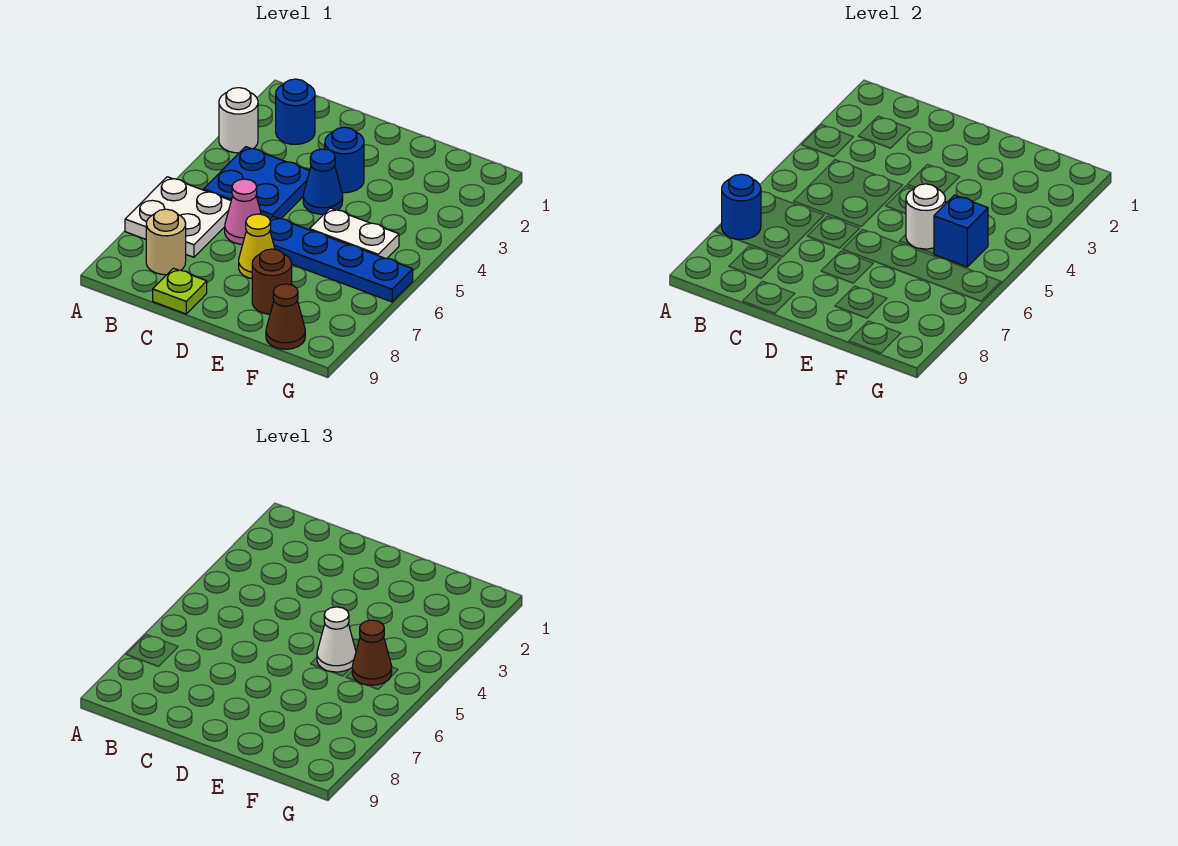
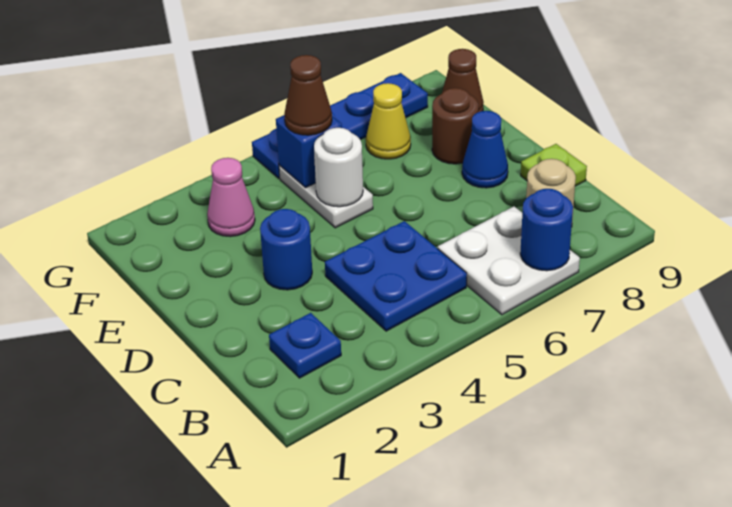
white 1x1 round brick [219,88,258,153] -> none
blue 1x1 round brick [276,79,315,144] -> blue 1x1 plate [269,313,341,378]
pink 1x1 cone [225,179,261,244] -> pink 1x1 cone moved to [207,158,255,237]
blue 1x1 cone [303,149,343,214] -> blue 1x1 cone moved to [462,111,508,188]
blue 1x4 plate [270,217,413,302] -> blue 1x4 plate turned to [252,73,428,178]
yellow 1x1 cone [239,214,275,279] -> yellow 1x1 cone moved to [366,83,411,159]
white 1x1 cone [317,607,356,672] -> none

